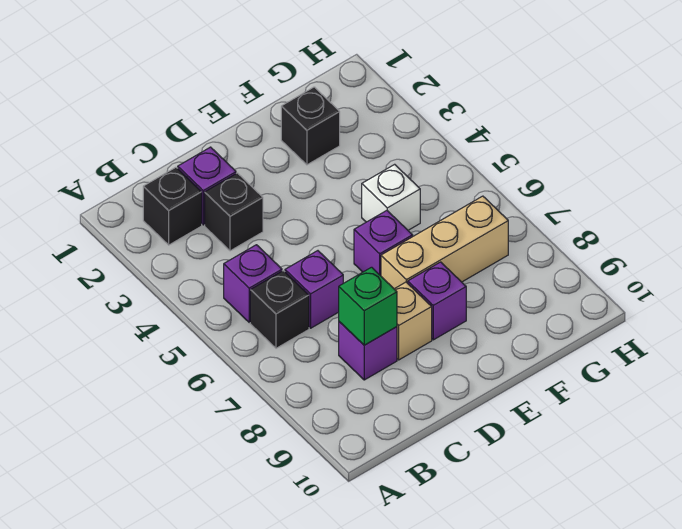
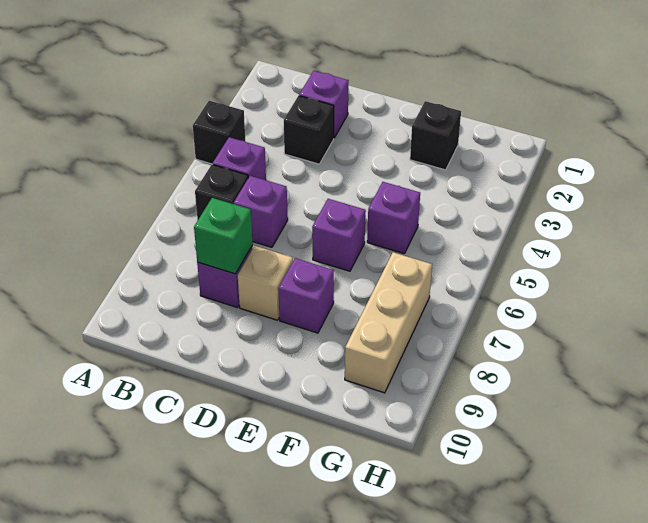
black 1x1 brick [143,167,202,245] -> black 1x1 brick moved to [193,101,246,164]
tan 1x3 brick [381,196,508,289] -> tan 1x3 brick turned to [345,252,432,393]
white 1x1 brick [362,164,420,230] -> purple 1x1 brick [367,182,420,254]

